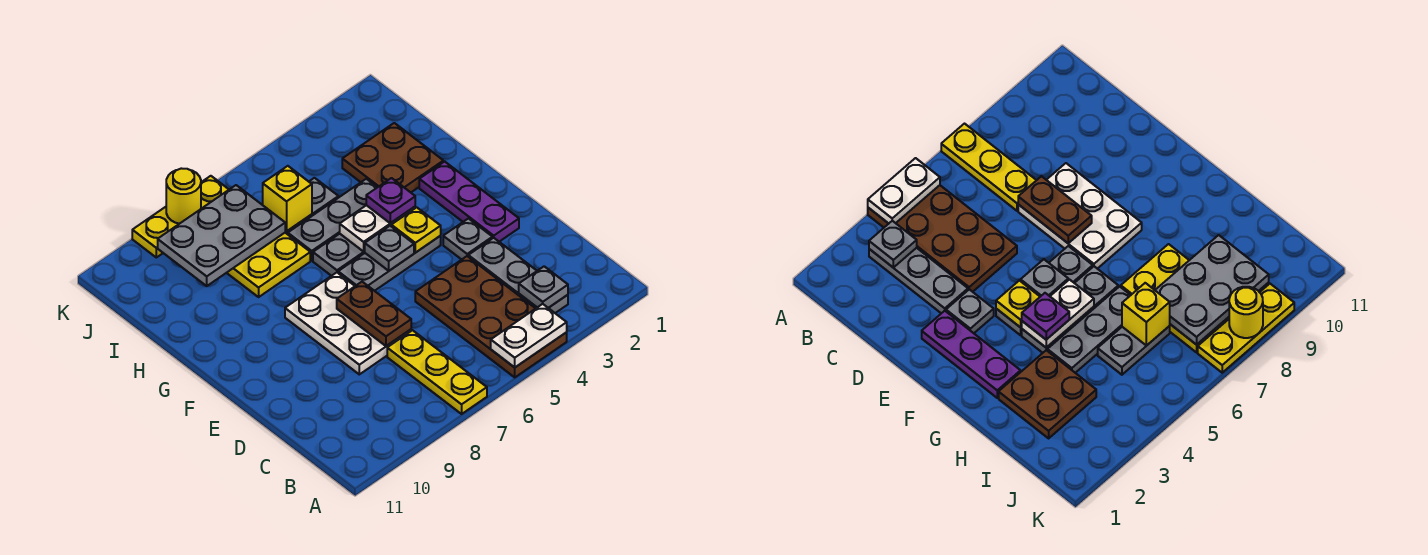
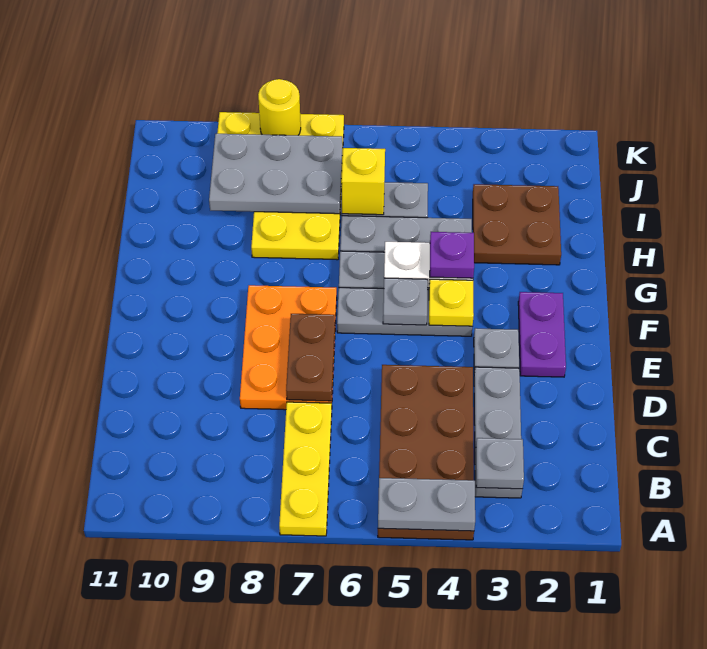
white 1x2 plate [491,304,567,367] -> grey 1x2 plate [378,478,475,531]
white 2x3 plate [285,272,411,374] -> orange 2x3 plate [240,285,337,410]
purple 1x3 plate [419,162,519,242] -> purple 1x2 plate [518,292,566,377]

